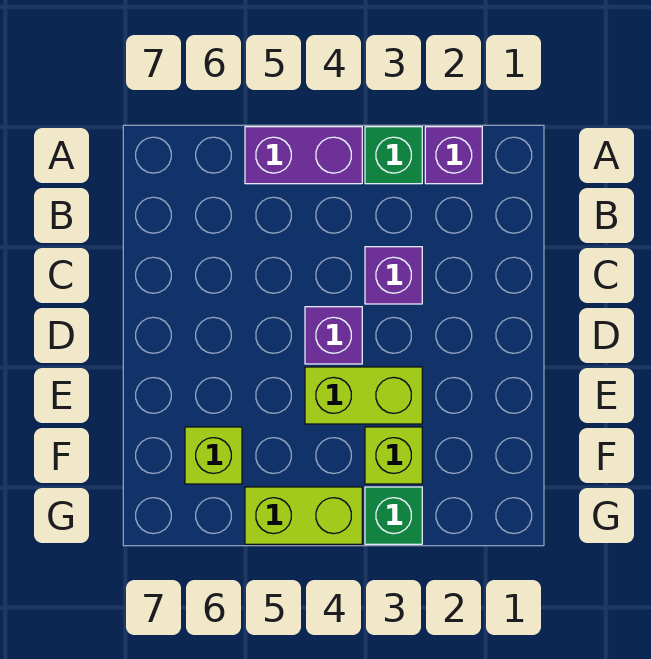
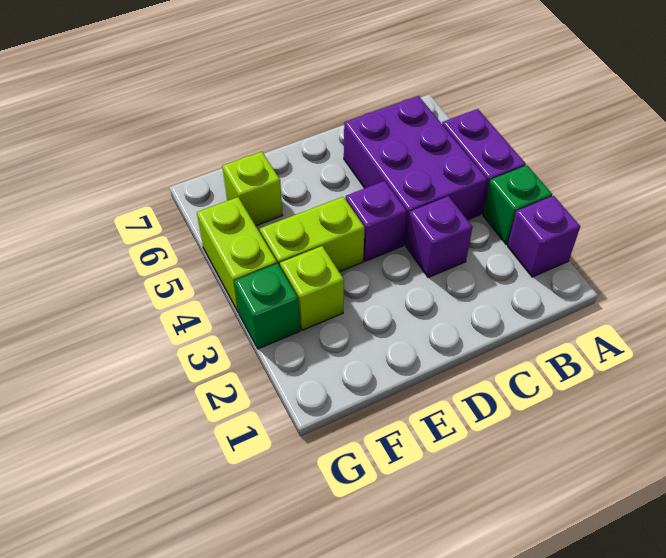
none -> purple 2x3 brick [344,96,487,245]
lime 1x2 brick [305,367,422,424] -> lime 1x2 brick turned to [260,197,365,272]

